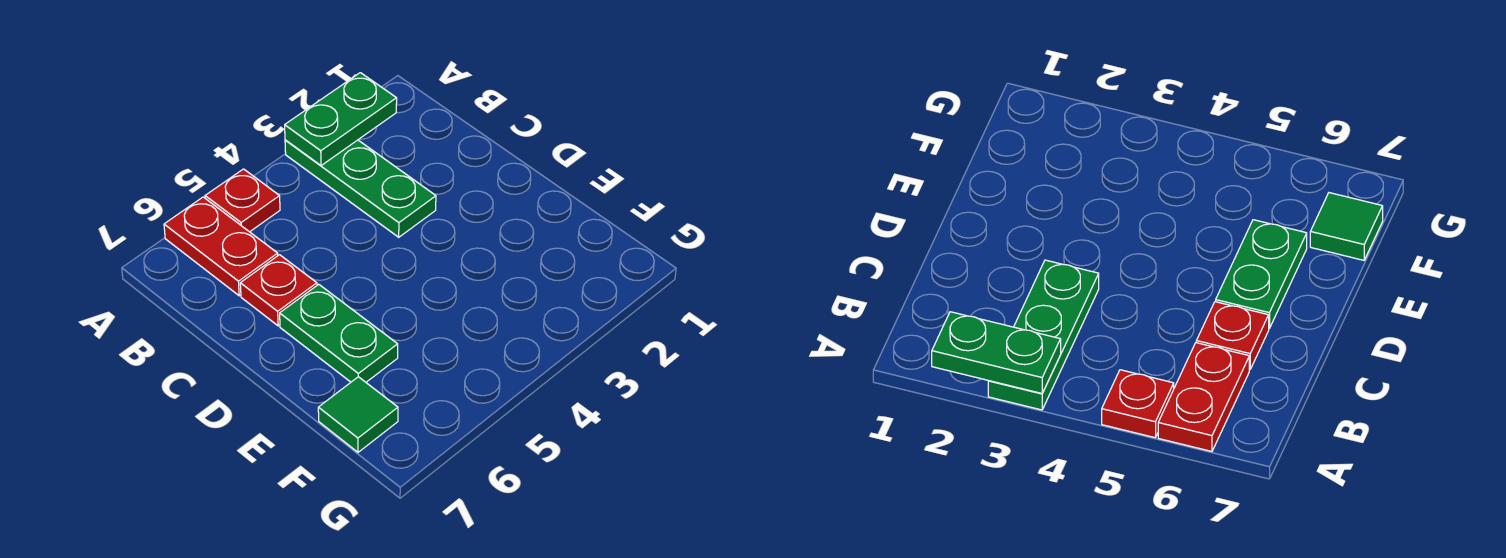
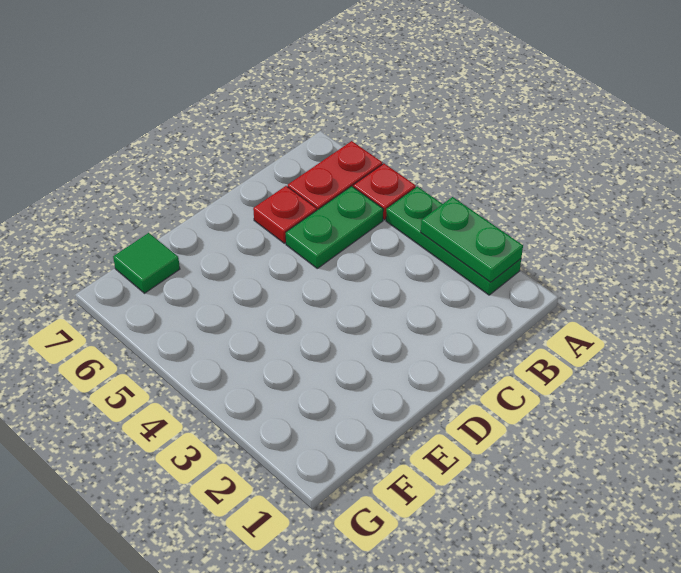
green 1x3 plate [285,140,436,237] -> green 1x3 plate turned to [386,186,521,295]
green 1x2 plate [280,284,398,382] -> green 1x2 plate moved to [286,186,383,268]

